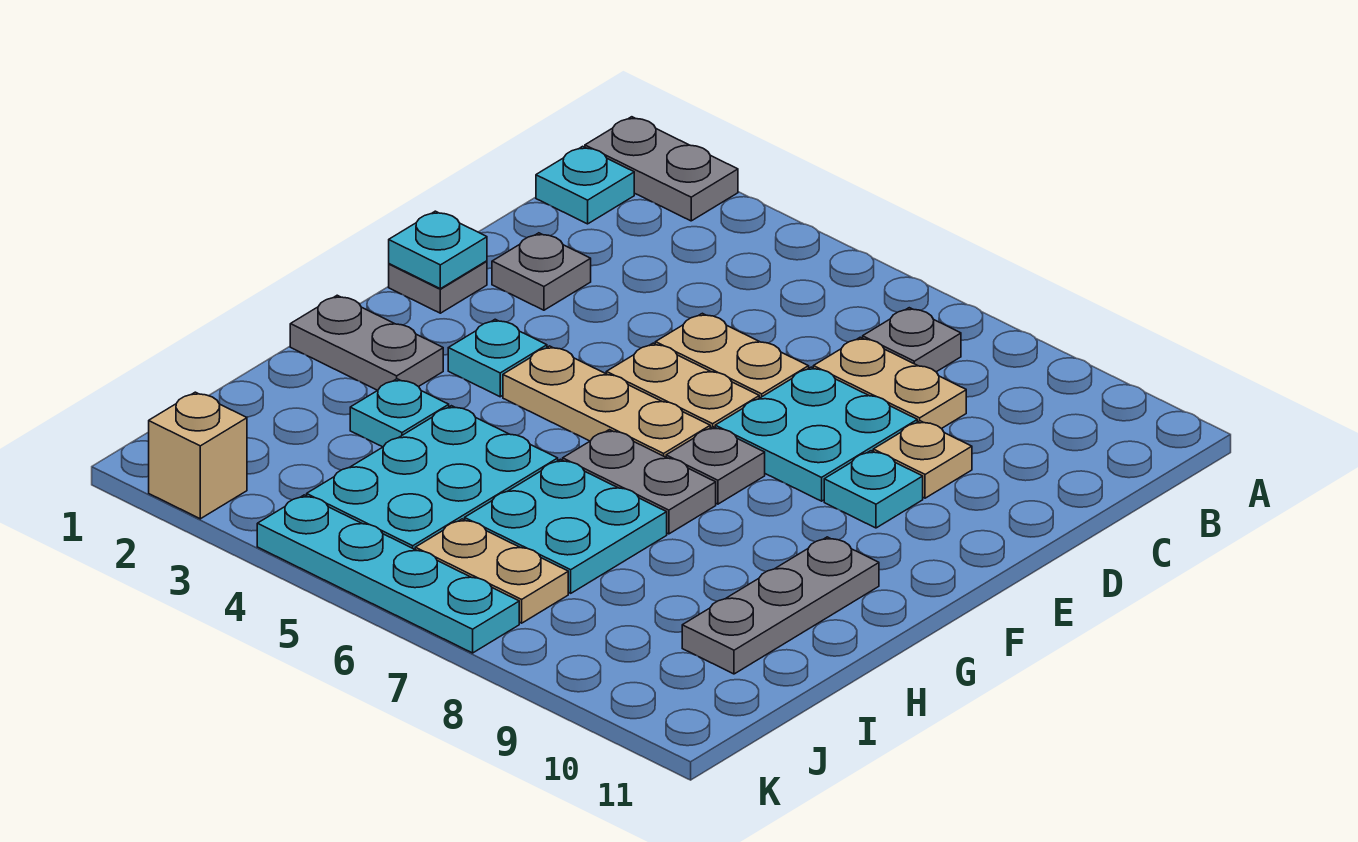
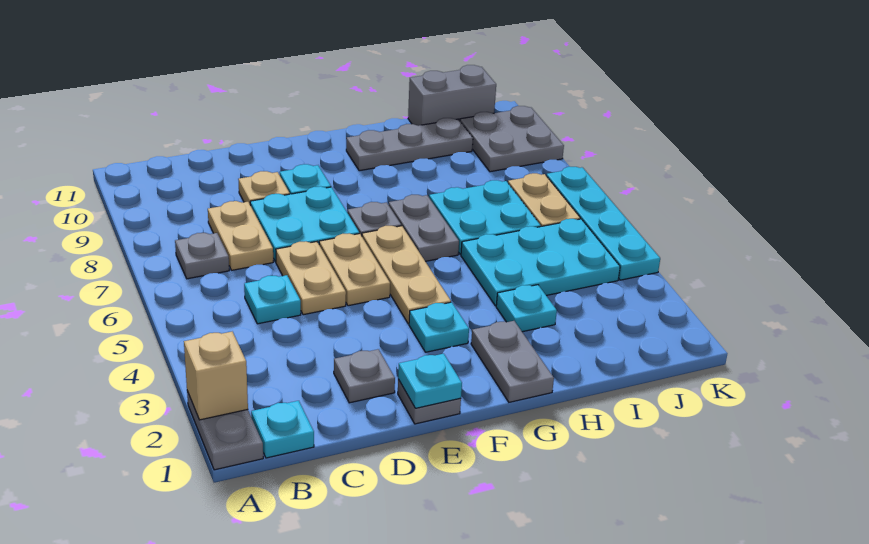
none -> cyan 1x1 plate [244,275,301,324]
none -> grey 1x2 brick [408,65,496,126]
none -> grey 2x2 plate [460,106,564,172]
tan 1x1 brick [149,392,247,519] -> tan 1x1 brick moved to [184,332,248,420]

